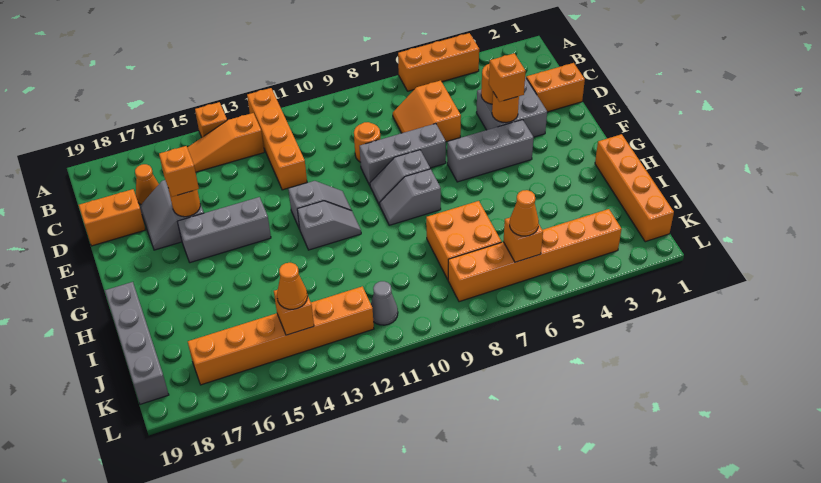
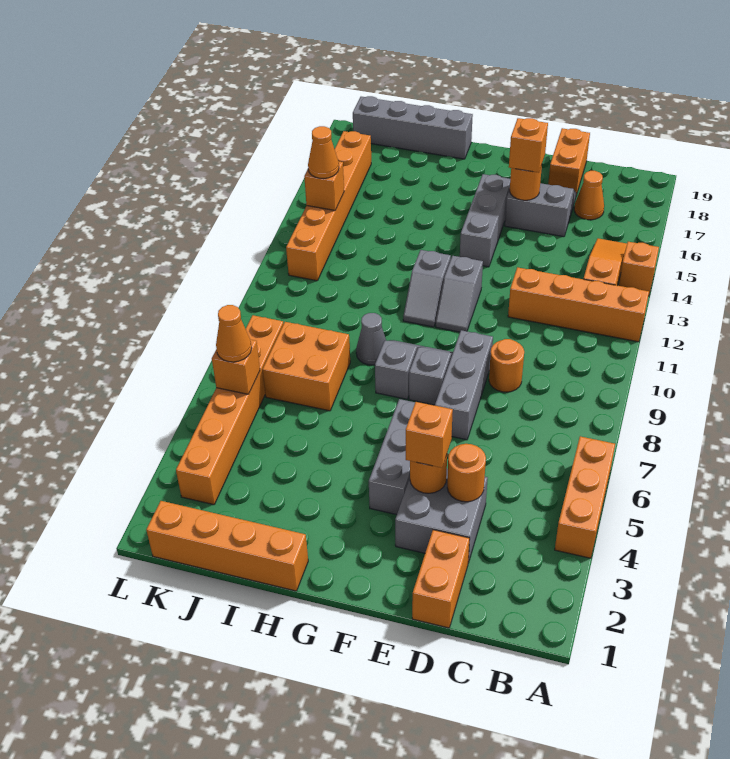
orange 2x2 slope [393,80,461,142] -> none
grey 1x1 cone [371,281,398,325] -> grey 1x1 cone moved to [356,313,386,365]

